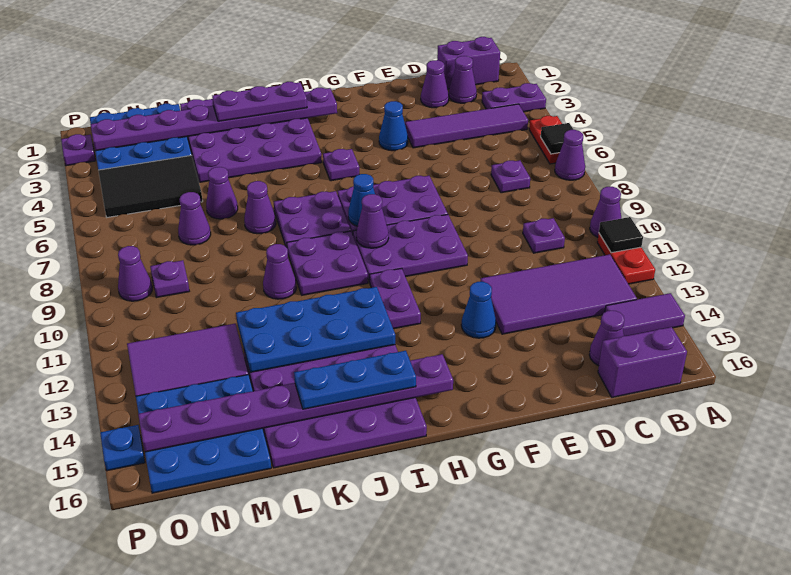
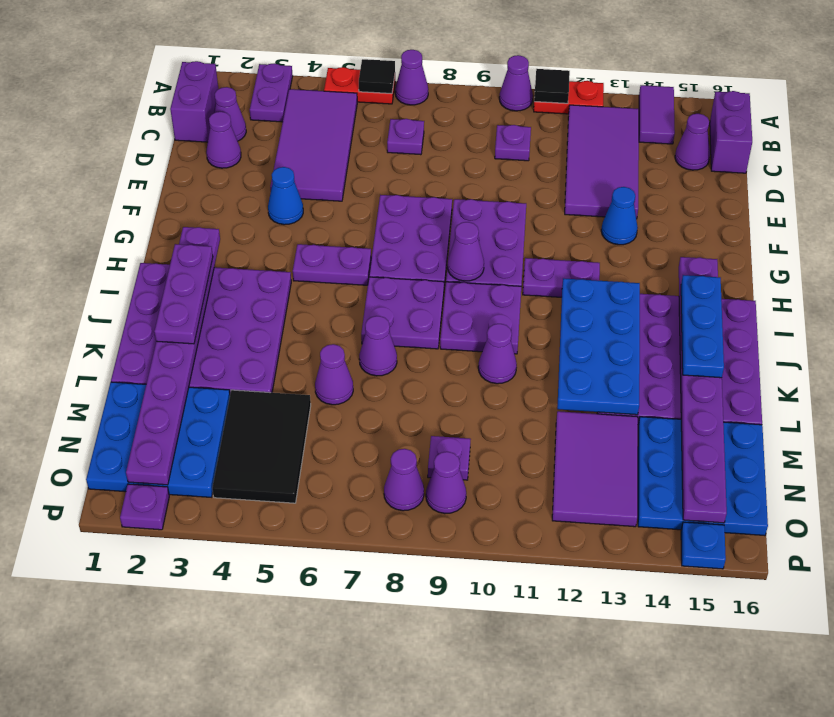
purple 1x4 tile [405,104,528,148] -> purple 2x4 tile [270,89,357,201]
purple 1x1 plate [323,149,359,181] -> purple 1x2 plate [293,244,371,285]
blue 1x1 cone [348,174,375,226] -> none
purple 1x1 cone [178,192,211,245] -> purple 1x1 cone moved to [384,449,424,511]

